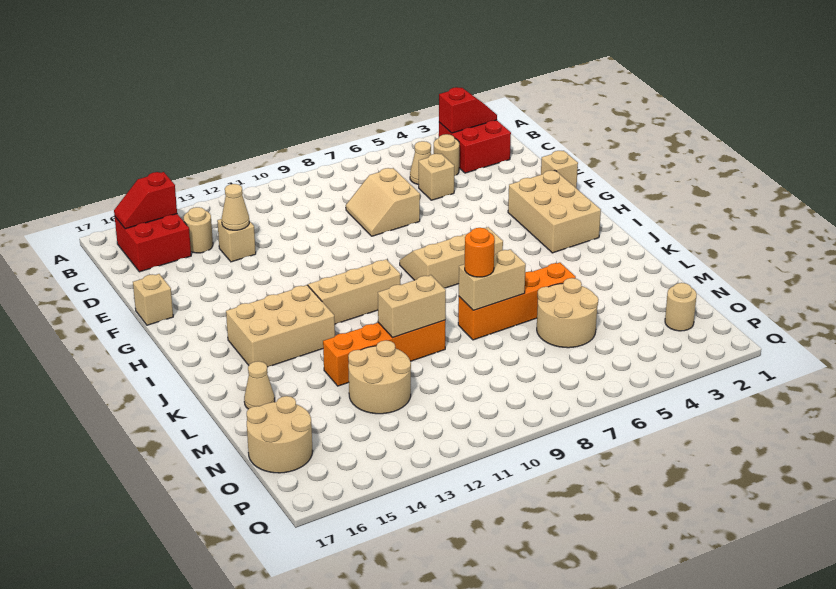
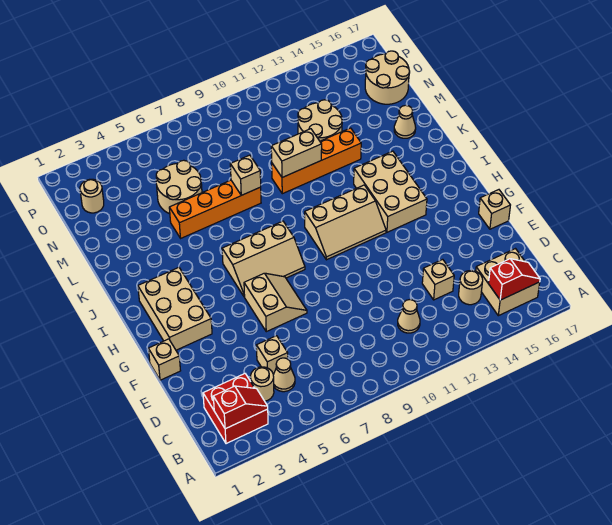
red 1x2 slope [439,87,497,133] -> red 1x2 slope turned to [213,386,268,429]
red 2x2 brick [115,214,191,272] -> tan 2x2 brick [476,249,540,316]
tan 2x2 slope [346,168,420,236] -> tan 2x2 slope moved to [244,273,307,332]
tan 1x1 cone [222,184,249,230] -> tan 1x1 cone moved to [398,300,420,333]
tan 2x3 brick [226,285,335,367] -> tan 2x3 brick turned to [354,151,427,232]
tan 1x2 brick [459,249,526,310] -> tan 1x1 brick [230,155,261,195]
orange 1x1 round brick [465,228,495,277] -> none

